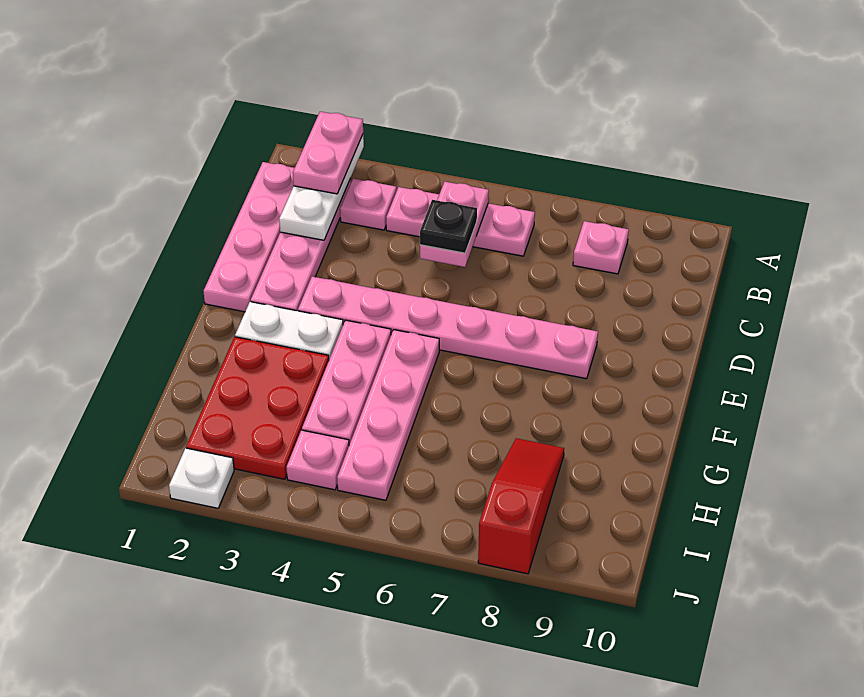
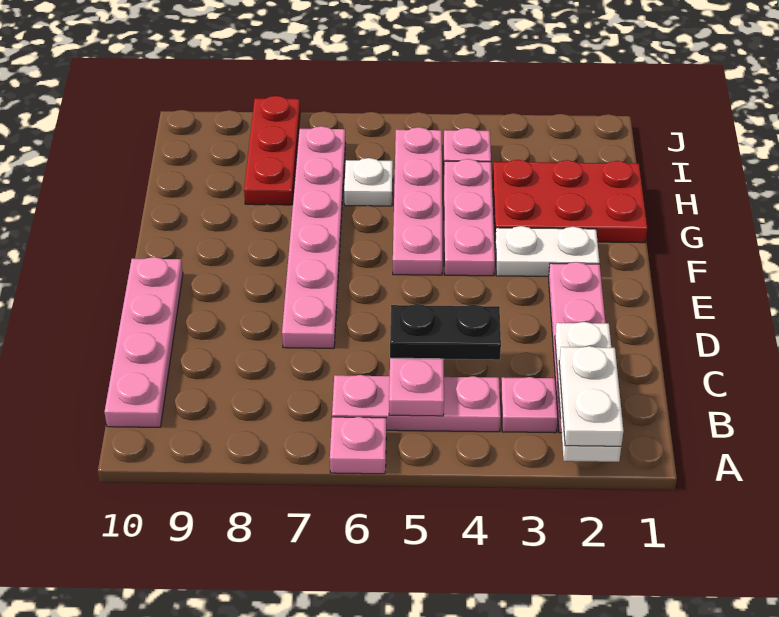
pink 1x2 plate [293,112,363,194] -> white 1x2 plate [559,346,623,446]
pink 1x4 plate [203,162,294,312] -> pink 1x4 plate moved to [104,257,183,427]
pink 1x1 plate [573,221,629,274] -> pink 1x1 plate moved to [330,417,386,474]
black 1x1 plate [420,200,477,253] -> black 1x2 plate [390,304,501,360]
pink 1x6 plate [298,277,598,379] -> pink 1x6 plate turned to [282,126,346,348]
red 2x3 plate [186,337,329,479] -> red 2x3 plate turned to [493,160,647,243]
red 1x3 slope [478,438,564,574] -> red 1x3 plate [244,96,300,205]
white 1x1 plate [169,448,234,508] -> white 1x1 plate moved to [344,158,393,206]

